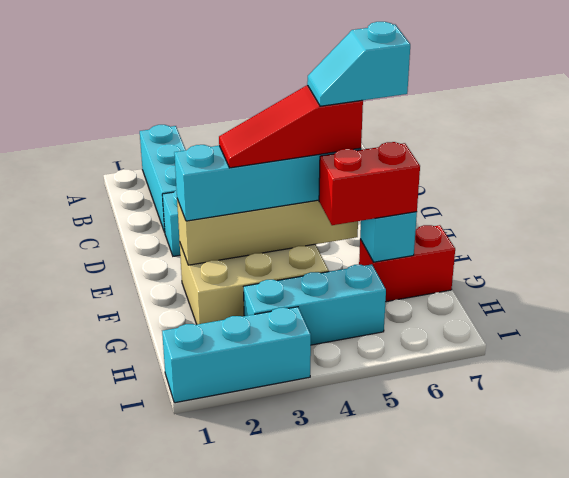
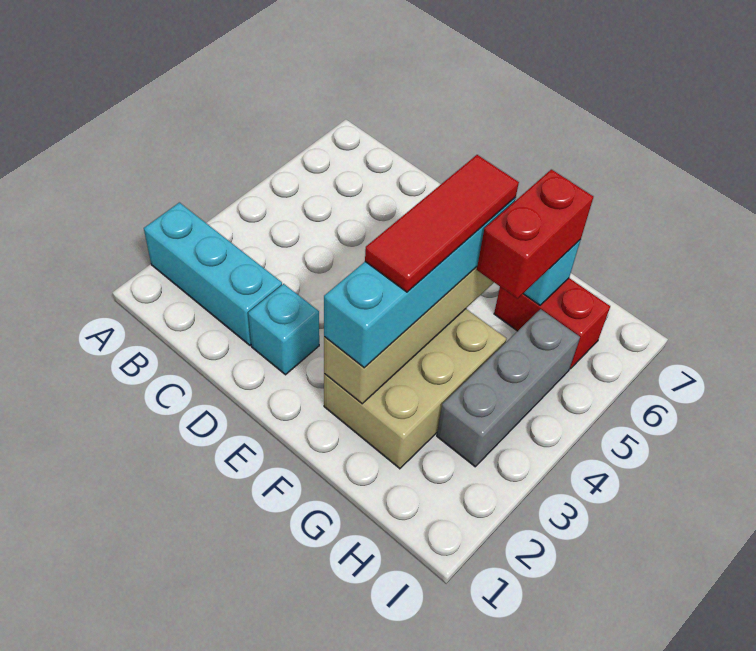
red 1x3 slope [219,85,363,168] -> red 1x3 tile [365,155,519,292]
cyan 1x2 slope [307,22,410,106] -> none
red 1x2 brick [359,225,455,302] -> red 1x2 brick turned to [494,278,610,369]
cyan 1x3 brick [244,264,386,345] -> grey 1x3 brick [437,309,580,467]
cyan 1x3 brick [162,307,311,403] -> none

